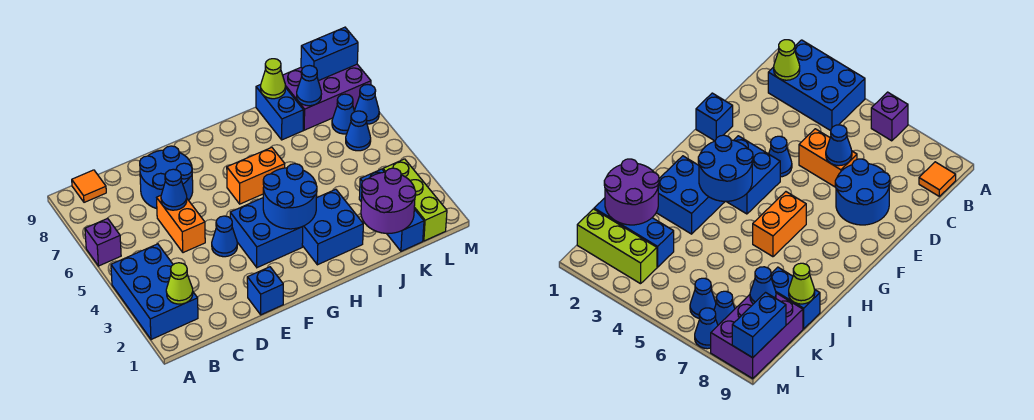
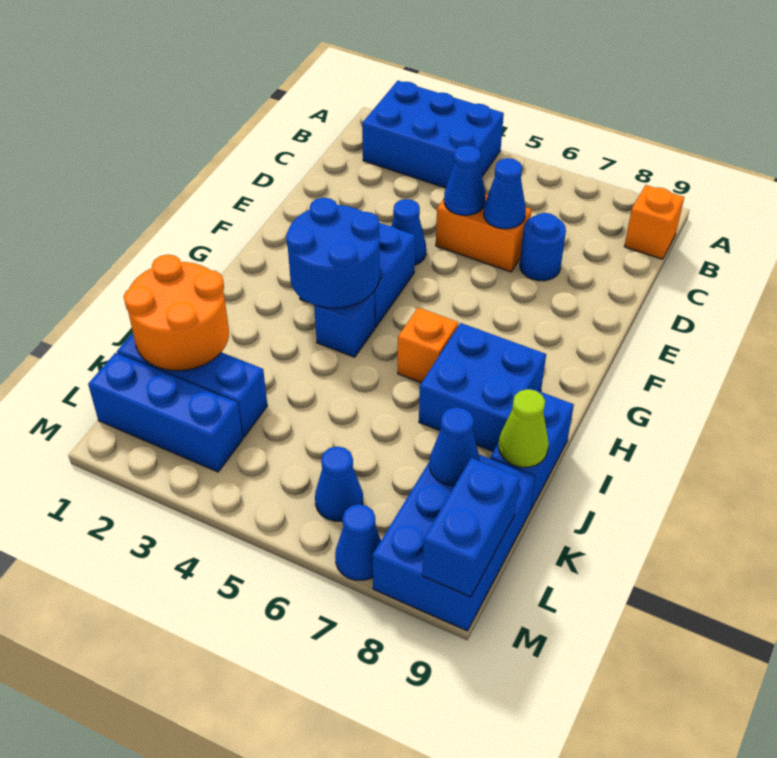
purple 1x1 brick [85,218,121,266] -> none
lime 1x1 cone [166,263,193,304] -> none
orange 1x1 tile [72,170,106,202] -> orange 1x1 brick [624,185,684,259]
blue 2x2 round brick [140,146,193,209] -> blue 1x1 round brick [520,213,566,281]
blue 1x1 brick [247,267,283,315] -> blue 1x1 brick moved to [314,292,375,357]
orange 1x2 brick [227,147,285,204] -> orange 1x1 brick [398,308,458,383]
blue 2x2 brick [302,189,363,265] -> blue 2x2 brick moved to [419,323,546,451]
purple 2x2 round brick [361,168,416,233] -> orange 2x2 round brick [124,255,229,371]
blue 1x2 brick [256,85,304,140] -> blue 1x2 brick turned to [490,388,574,510]
purple 2x3 brick [283,64,371,130] -> blue 2x3 brick [373,455,535,631]
lime 1x3 brick [383,159,447,241] -> blue 1x3 brick [88,353,243,472]
blue 1x1 cone [332,94,355,134] -> blue 1x1 cone moved to [444,145,486,215]

